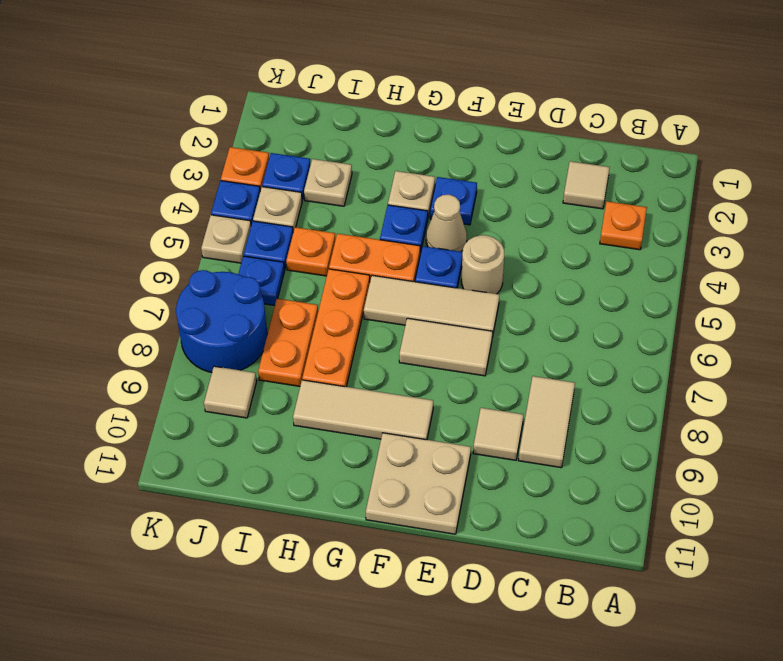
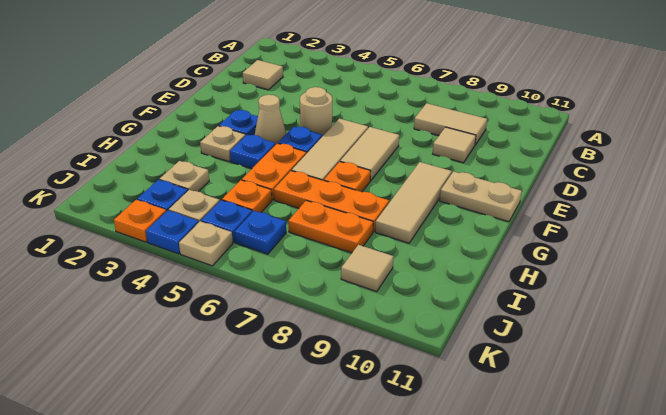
orange 1x1 plate [600,201,647,250] -> orange 1x1 plate moved to [324,162,371,192]
tan 2x2 plate [366,433,471,534] -> tan 1x2 plate [440,171,522,222]
blue 2x2 round brick [176,270,267,373] -> none

